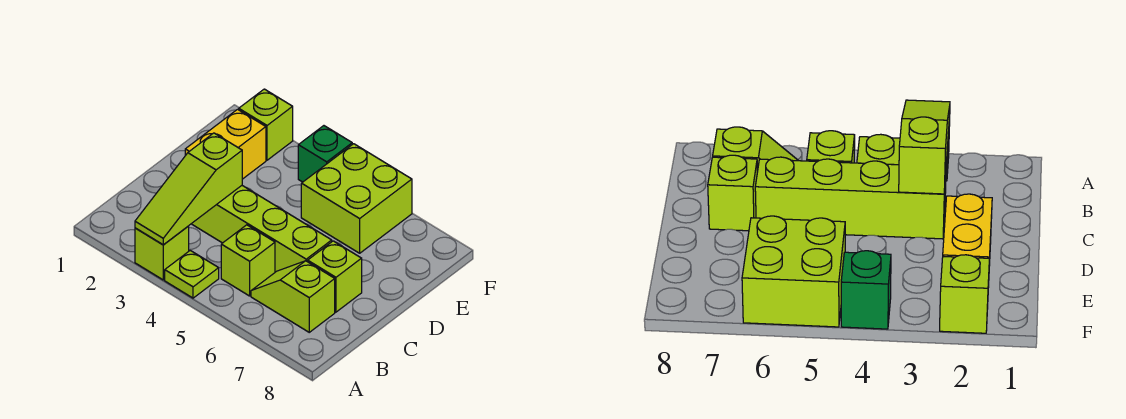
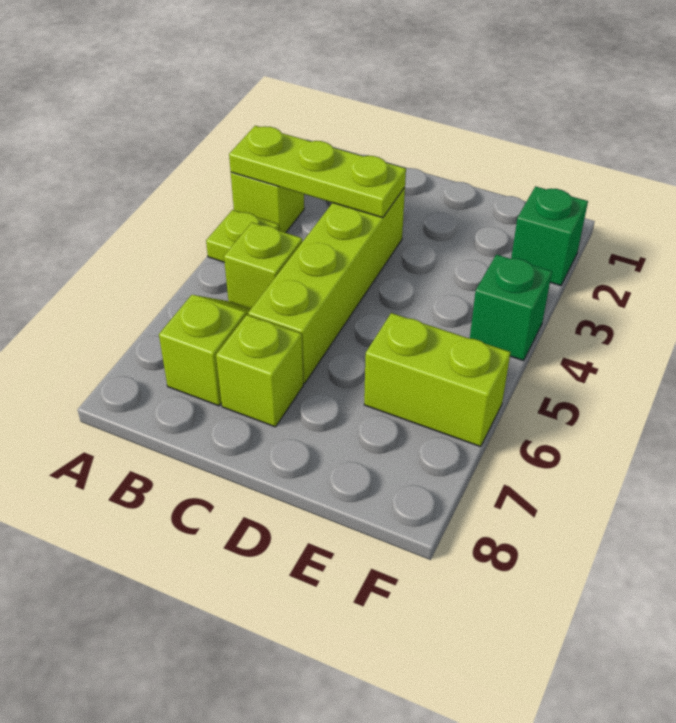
lime 1x3 slope [135,133,242,245] -> lime 1x3 plate [229,126,406,218]
yellow 1x2 brick [185,109,266,179] -> none
lime 2x2 brick [301,144,412,253] -> lime 1x2 brick [364,313,510,447]
lime 1x1 brick [239,89,293,160] -> green 1x1 brick [511,186,588,286]

